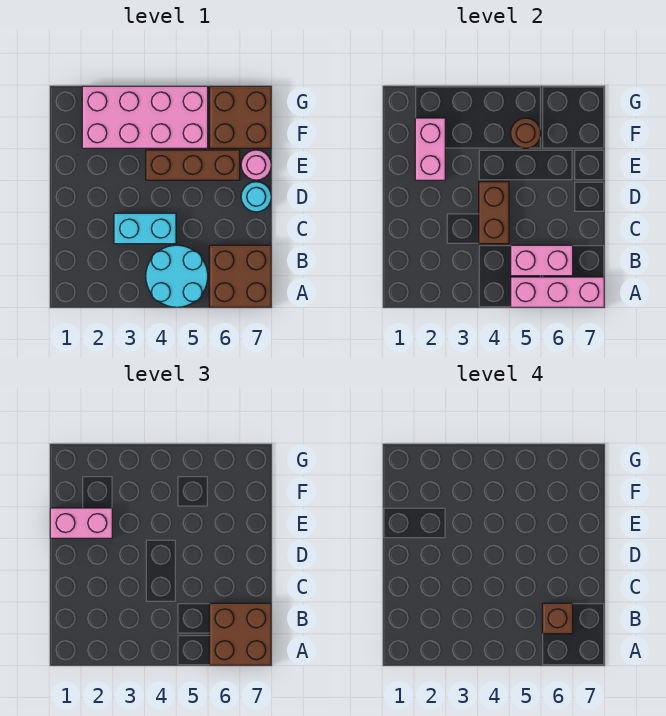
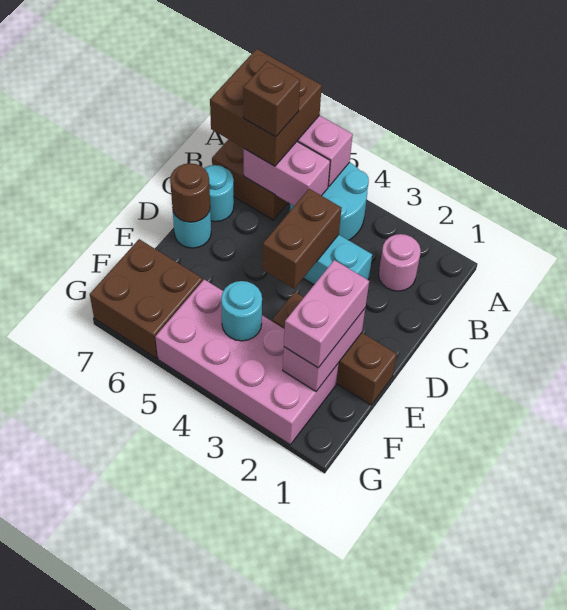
none -> cyan 1x1 round brick [204,165,234,222]
pink 1x2 brick [50,508,112,538] -> pink 1x2 brick turned to [284,260,369,368]
brown 1x3 brick [146,150,240,180] -> brown 1x3 brick moved to [272,292,397,405]
pink 1x1 round brick [241,150,271,180] -> pink 1x1 round brick moved to [379,234,421,291]
none -> cyan 1x1 round brick [221,281,262,341]
brown 1x1 round brick [511,118,541,148] -> brown 1x1 round brick moved to [170,163,210,222]

